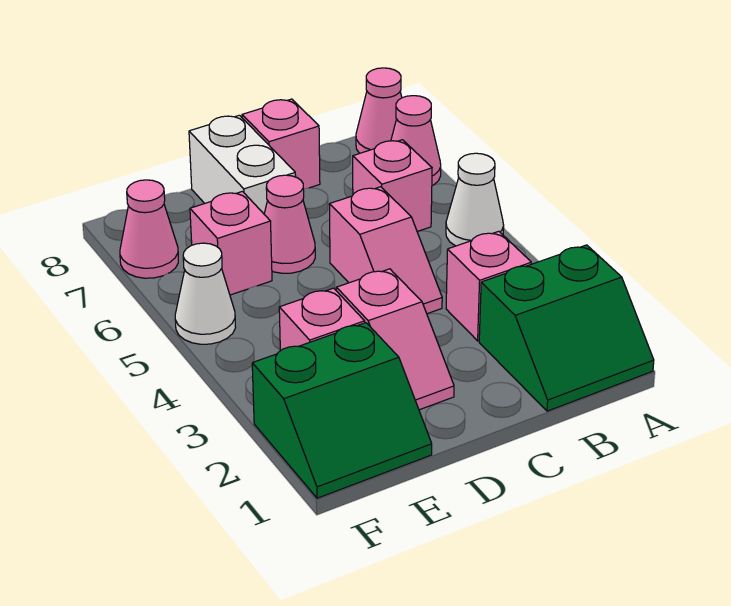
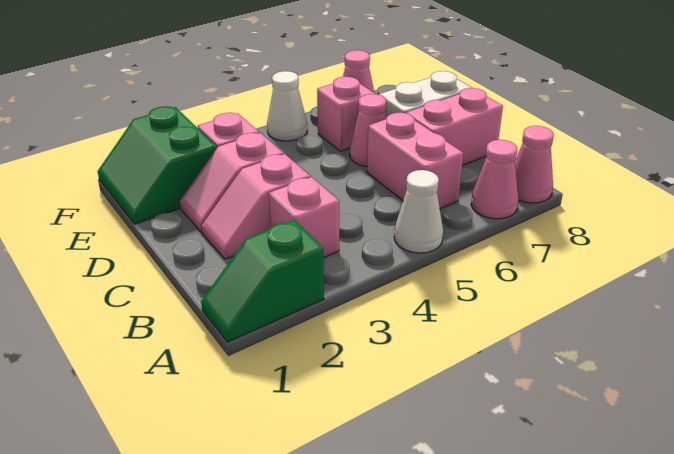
green 2x2 slope [479,245,654,411] -> green 1x2 slope [201,220,324,342]
pink 1x1 brick [353,140,432,231] -> pink 1x2 brick [367,113,463,209]
pink 1x2 slope [329,187,442,314] -> pink 1x2 slope moved to [202,154,310,259]
pink 1x1 brick [242,99,320,189] -> pink 1x2 brick [406,88,503,166]

